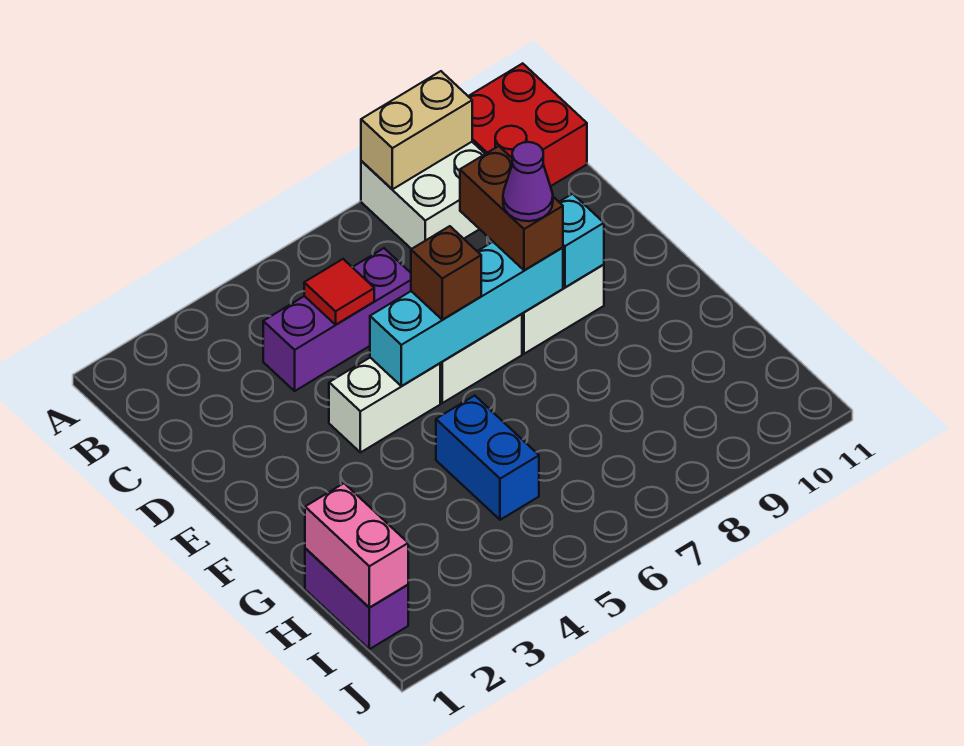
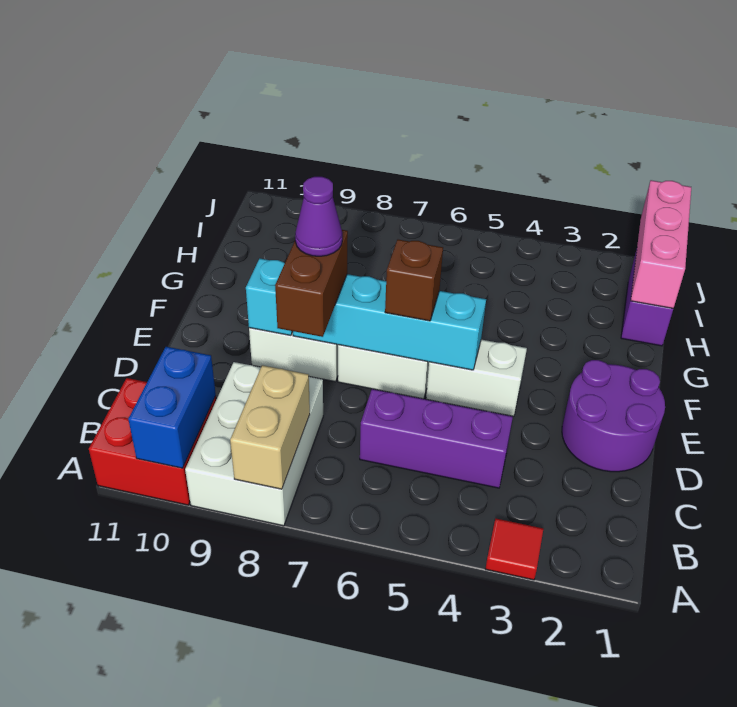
white 2x2 brick [361,142,485,249] -> white 2x3 brick [185,362,323,526]
tan 1x2 brick [361,71,472,189] -> tan 1x2 brick turned to [230,365,310,489]
red 1x1 tile [304,259,374,325] -> red 1x1 tile moved to [485,519,543,580]
none -> purple 2x2 round brick [562,360,665,472]
blue 1x2 brick [436,396,539,520] -> blue 1x2 brick moved to [128,347,216,468]
pink 1x2 brick [305,483,408,607] -> pink 1x3 brick [631,180,691,308]

